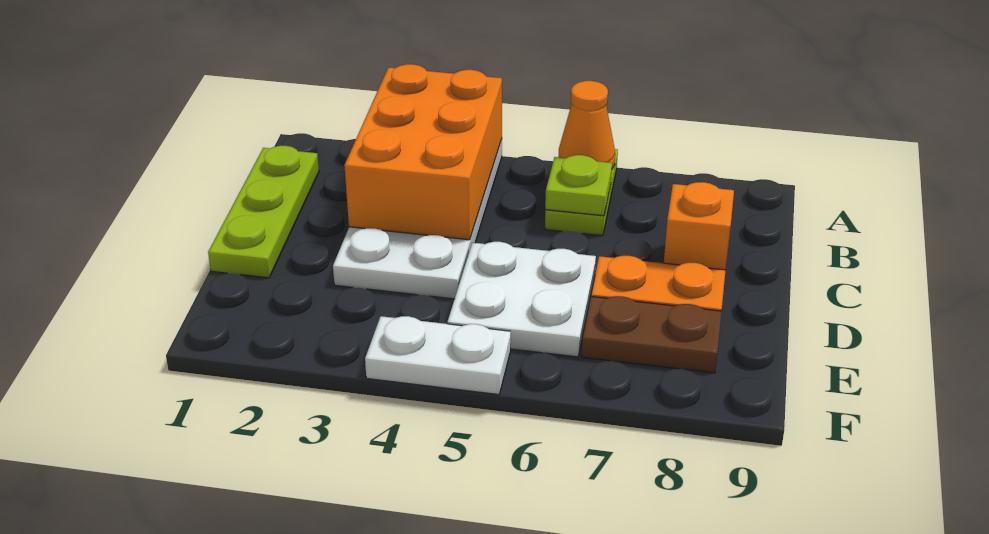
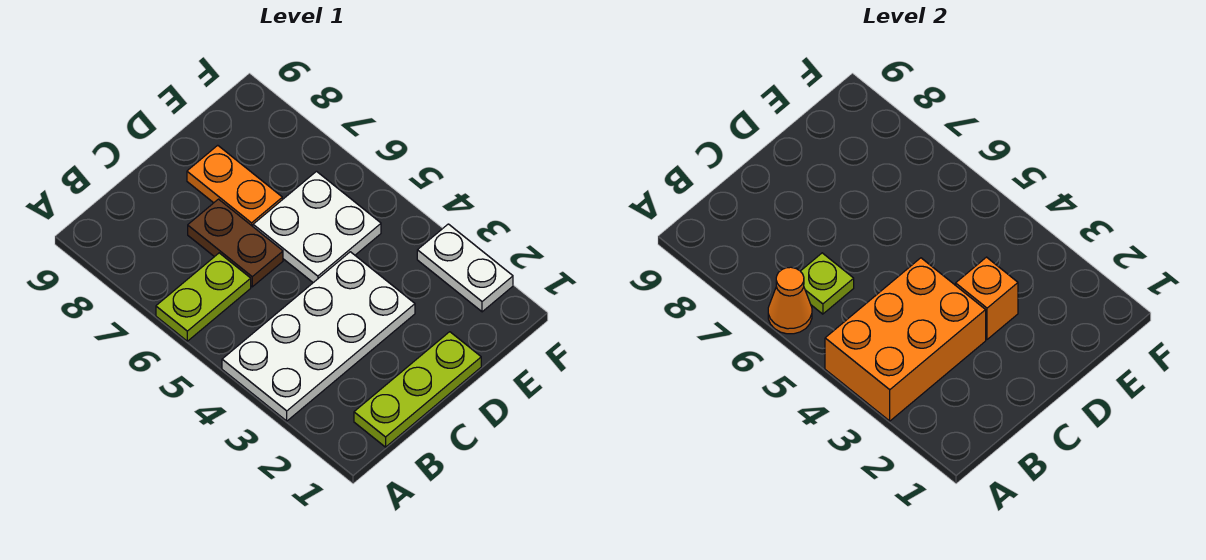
orange 1x1 brick [664,182,734,270] -> orange 1x1 brick moved to [956,257,1018,339]
brown 1x2 plate [582,296,722,373] -> brown 1x2 plate moved to [188,199,283,287]
white 1x2 plate [365,316,511,395] -> white 1x2 plate moved to [417,224,513,312]

